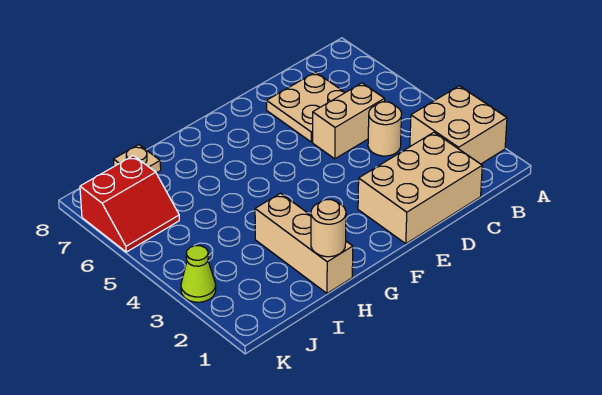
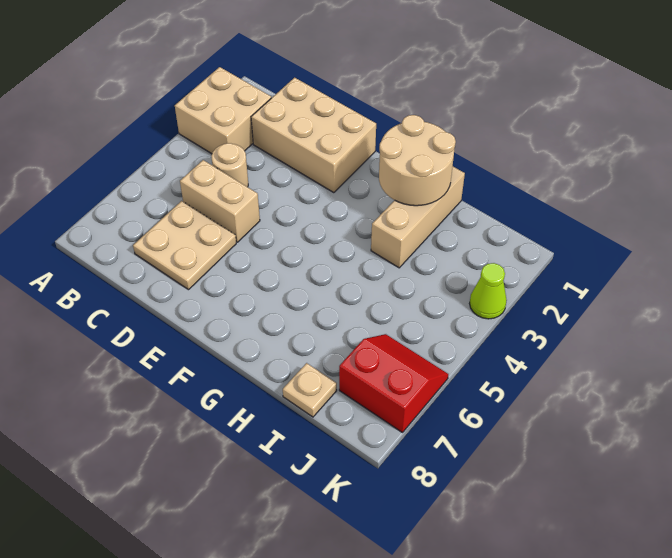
tan 1x1 round brick [311,200,346,257] -> tan 2x2 round brick [379,115,456,206]

